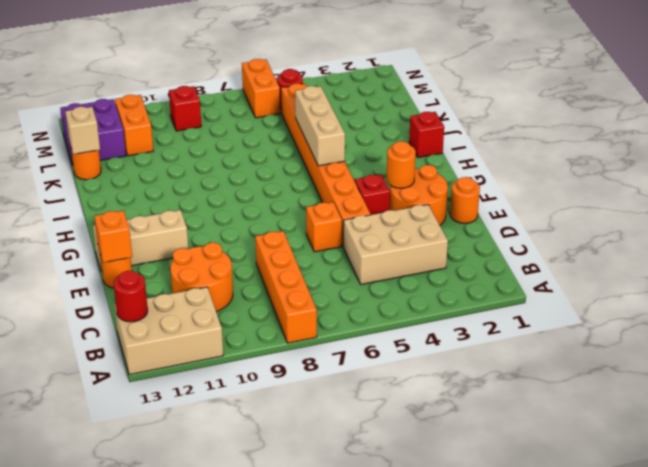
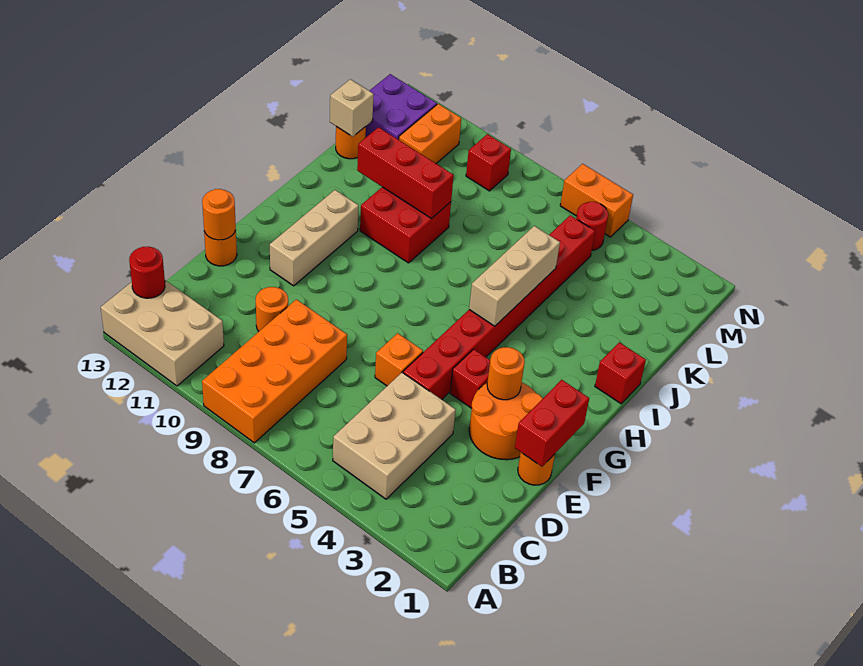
orange 1x4 brick [255,231,317,343] -> orange 2x4 brick [202,299,347,443]
tan 2x3 brick [343,205,448,284] -> tan 2x3 brick turned to [333,373,456,499]
orange 2x2 round brick [170,243,233,312] -> orange 1x1 round brick [256,287,288,331]
none -> red 1x2 brick [515,380,589,467]
orange 1x8 brick [281,84,371,246] -> red 1x8 brick [403,215,595,399]
orange 1x1 brick [94,211,132,263] -> orange 1x1 round brick [202,189,236,240]
tan 1x3 brick [93,210,188,271] -> tan 1x3 brick turned to [270,190,359,286]
none -> red 2x2 brick [360,187,451,263]
none -> red 1x3 brick [357,127,454,218]
orange 1x2 brick [242,59,280,118] -> orange 1x2 brick turned to [560,164,633,237]

